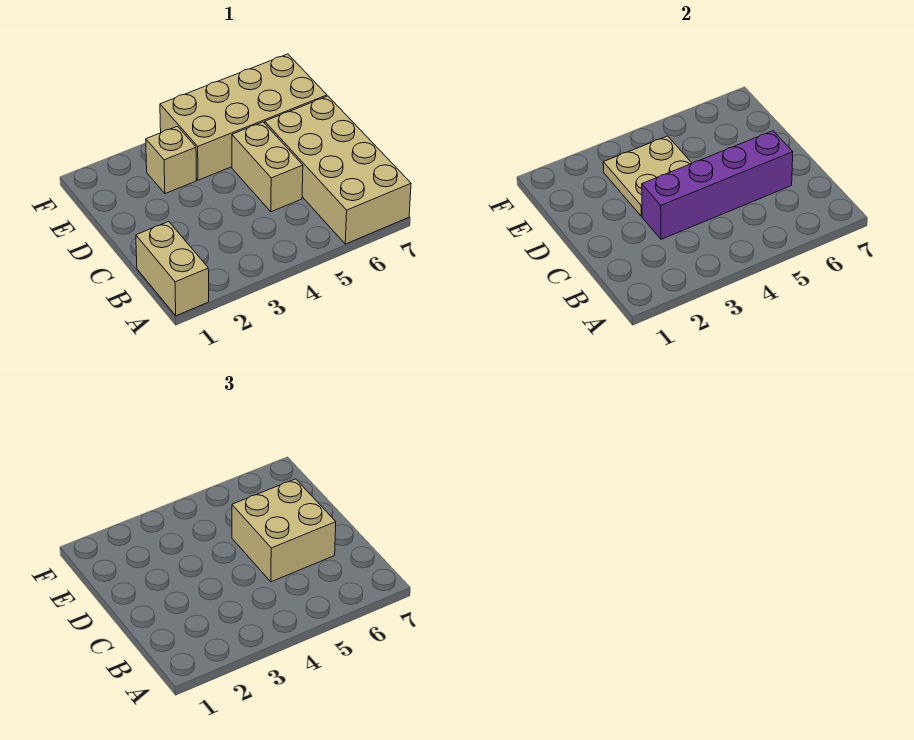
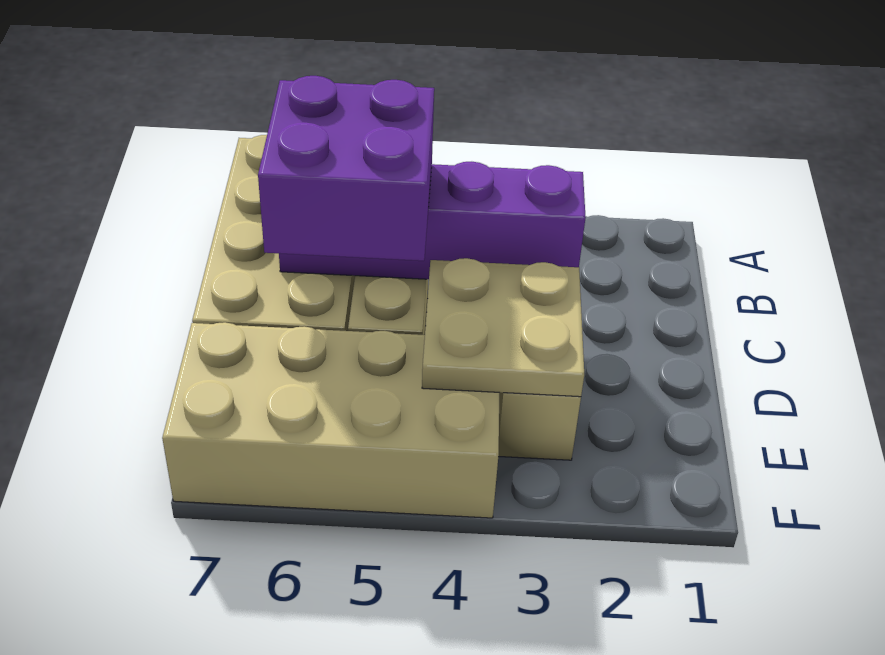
tan 1x2 brick [136,222,209,316] -> none
tan 2x2 brick [232,479,336,582] -> purple 2x2 brick [258,76,434,261]

